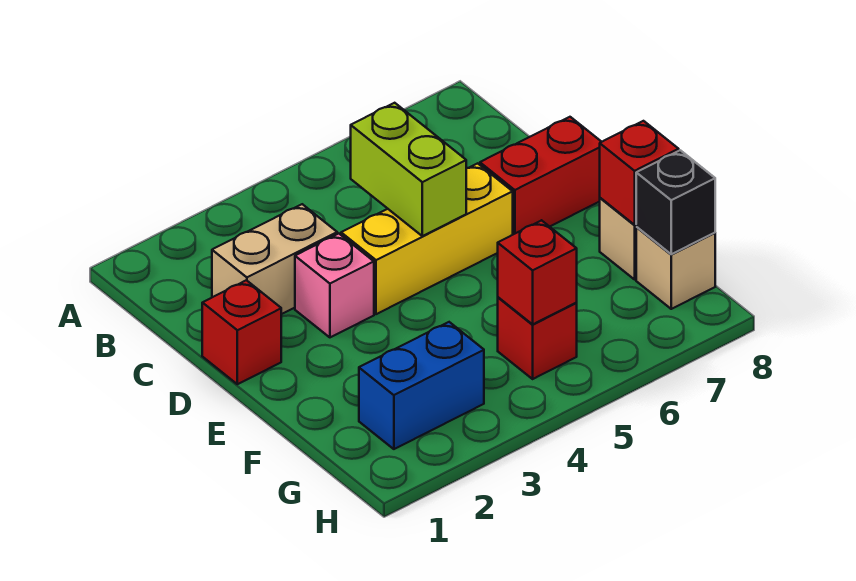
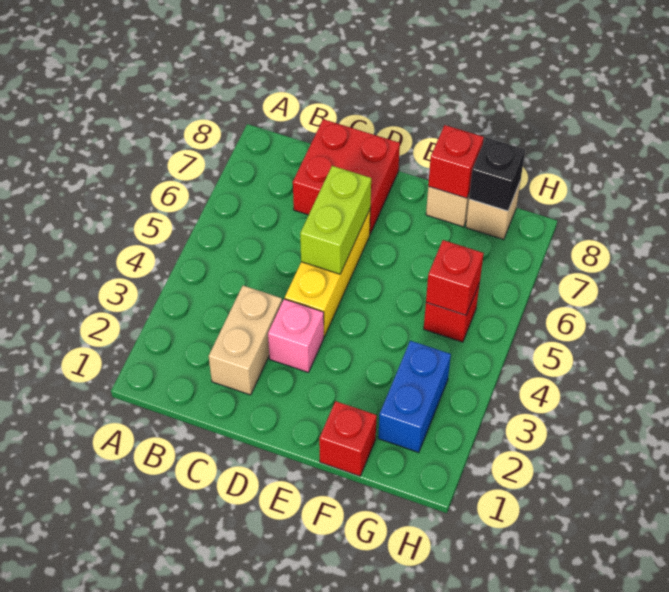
lime 1x2 brick [351,103,466,236] -> lime 1x2 brick turned to [300,166,371,274]
red 1x1 brick [202,280,281,384] -> red 1x1 brick moved to [319,401,377,476]
red 1x2 brick [480,117,601,234] -> red 2x2 brick [293,119,400,234]

